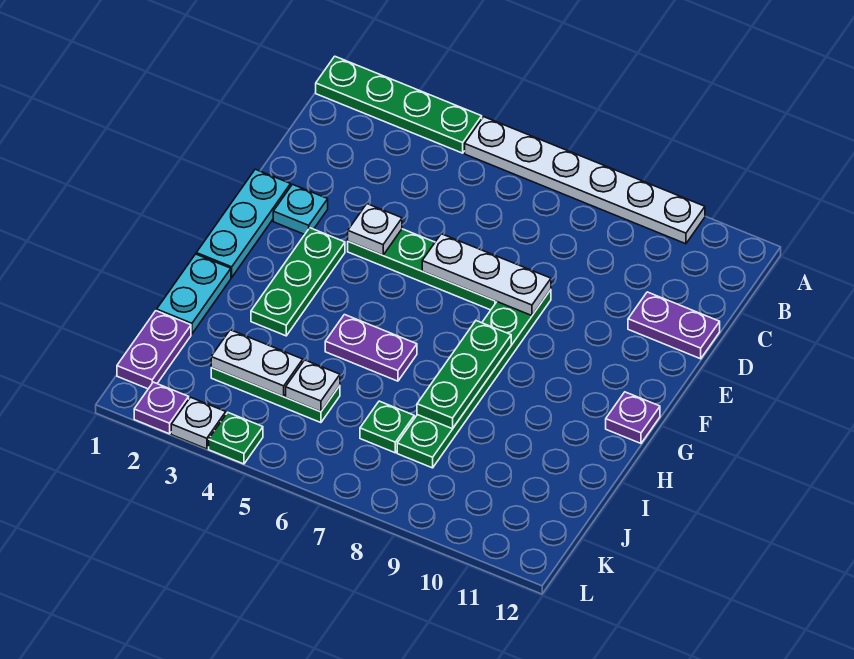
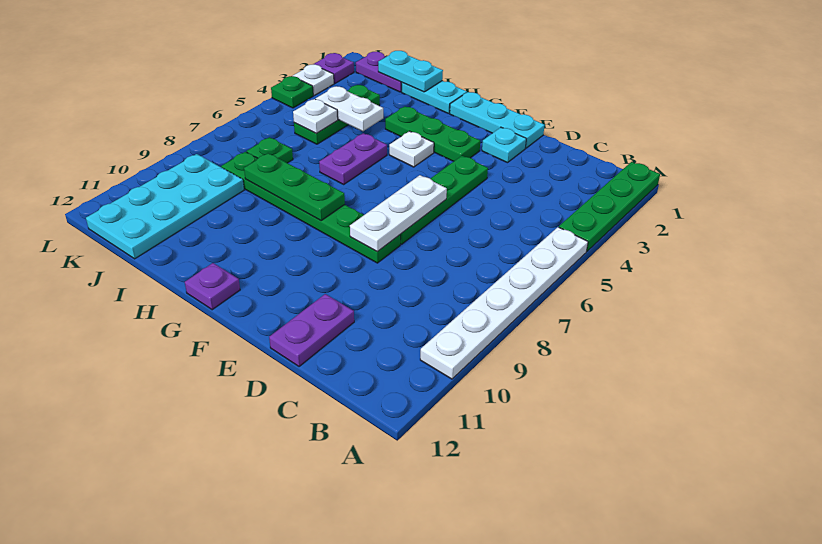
white 1x1 plate [348,204,402,255] -> white 1x1 plate moved to [389,131,434,167]
none -> cyan 1x2 plate [378,51,443,92]
white 1x2 plate [211,330,303,397] -> white 1x2 plate turned to [316,86,383,131]
none -> cyan 2x4 plate [86,154,244,259]

